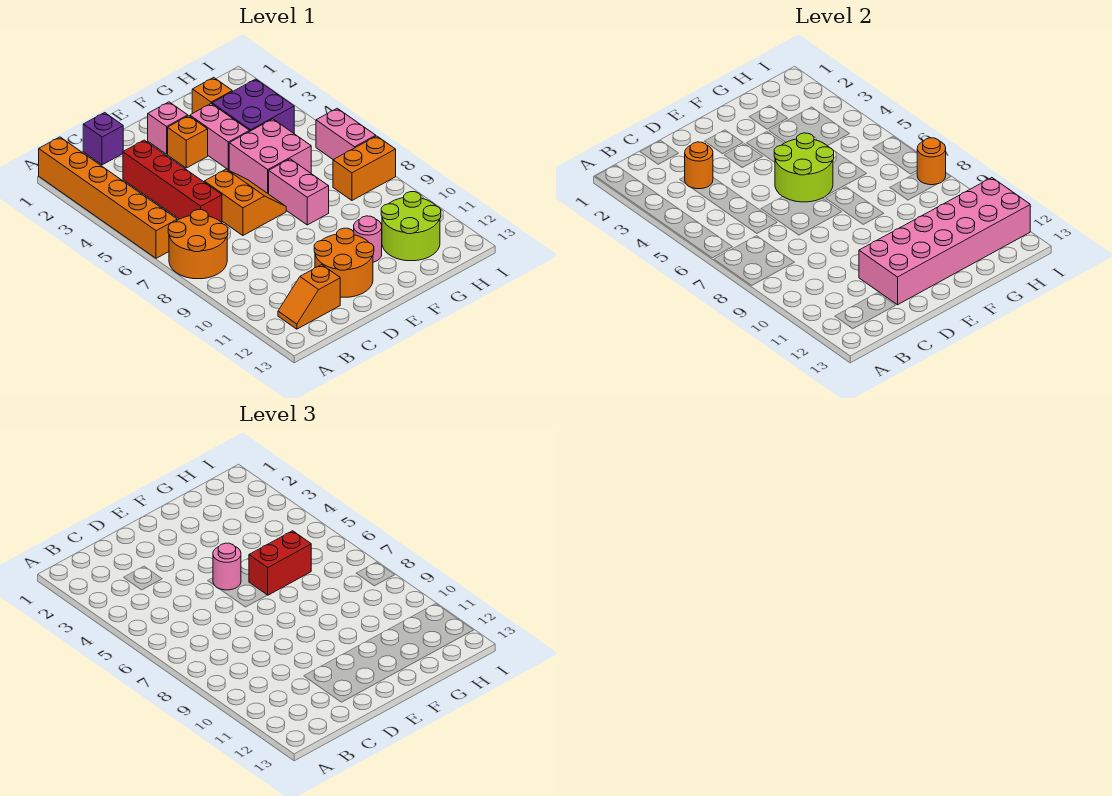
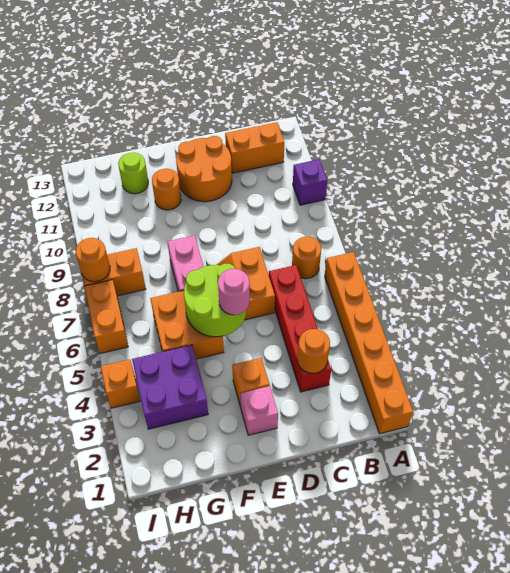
orange 2x2 round brick [168,210,228,279] -> orange 1x1 round brick [292,237,321,279]
orange 1x2 slope [278,265,340,329] -> orange 1x2 brick [225,122,284,173]
purple 1x1 brick [83,113,123,165] -> purple 1x1 brick moved to [293,159,327,205]
pink 2x6 brick [859,178,1030,305] -> none
pink 1x2 brick [190,104,250,170] -> none
pink 2x2 brick [229,119,311,194] -> orange 2x2 brick [150,291,224,359]
red 1x2 brick [249,531,311,595] -> none
pink 1x1 round brick [354,216,382,262] -> orange 1x1 round brick [152,169,181,210]
orange 1x1 brick [192,77,232,113] -> orange 1x1 brick moved to [101,360,140,408]
lime 2x2 round brick [381,192,441,261] -> lime 1x1 round brick [118,152,148,194]
pink 1x2 brick [316,108,376,160] -> orange 1x2 brick [84,280,128,354]

